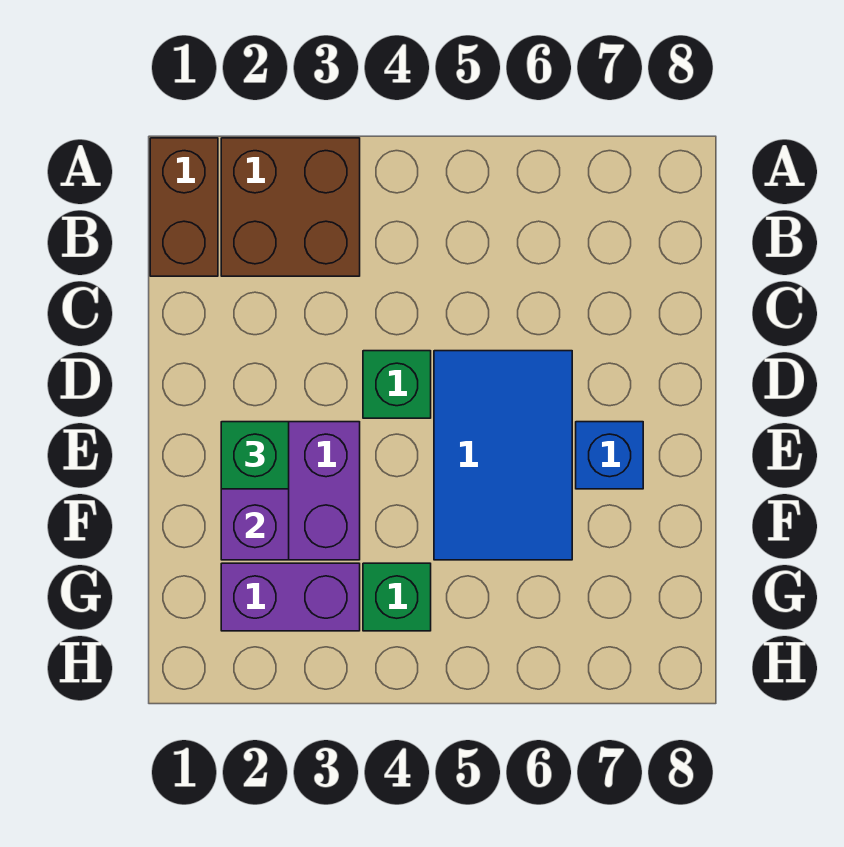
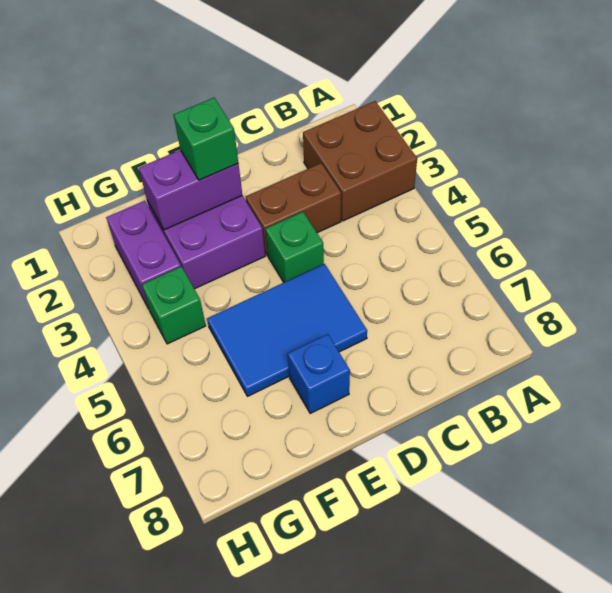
brown 1x2 brick [150,138,218,276] -> brown 1x2 brick moved to [246,163,341,255]

